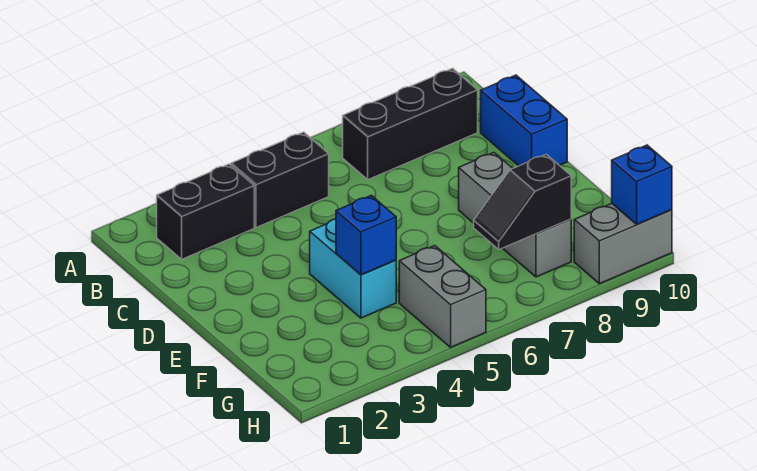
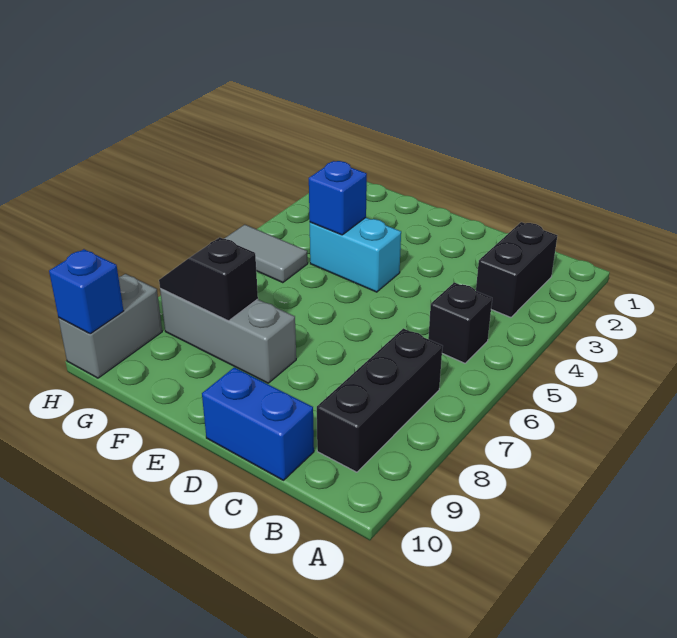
black 1x2 brick [231,132,329,228] -> black 1x1 brick [428,283,492,363]
grey 1x2 brick [399,246,486,347] -> grey 1x2 tile [224,225,308,283]
black 1x2 slope [474,154,571,249] -> black 1x2 slope turned to [159,237,258,321]

